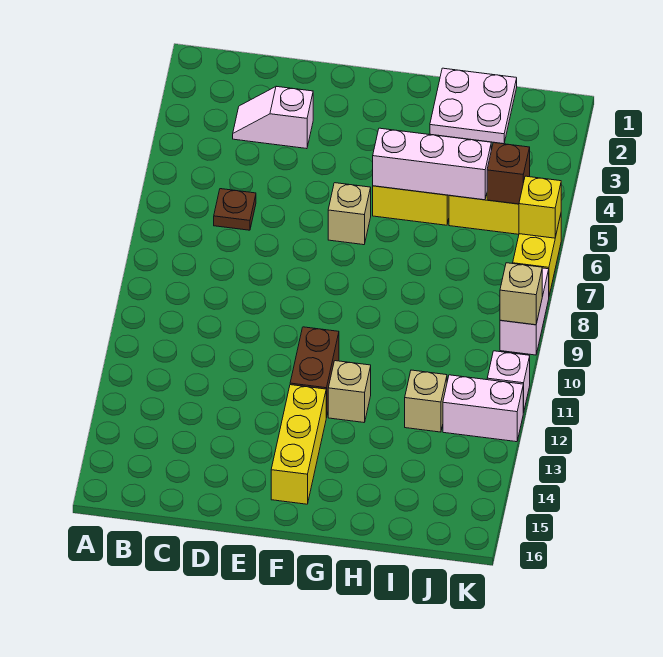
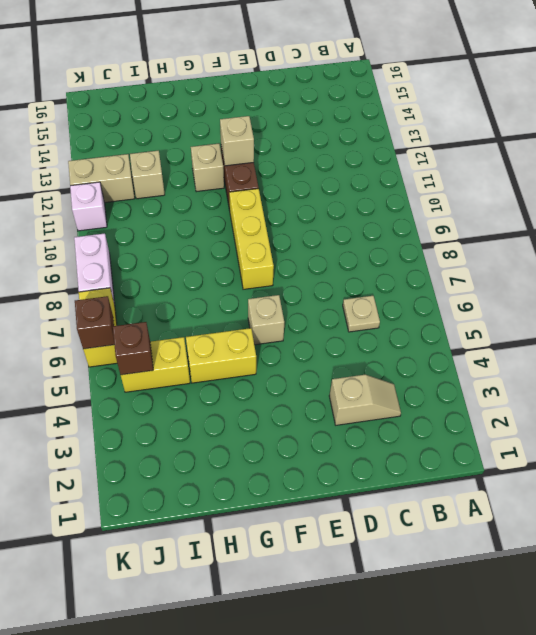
white 1x2 slope [233,86,313,149] -> tan 1x2 slope [329,375,401,425]
brown 1x1 plate [214,189,256,230] -> tan 1x1 plate [343,296,380,332]
yellow 1x3 brick [271,385,326,504] -> yellow 1x3 brick moved to [229,189,274,289]
white 1x3 brick [373,128,491,200] -> none
white 2x2 plate [430,68,517,144] -> none
white 1x2 brick [443,375,523,442] -> tan 1x2 brick [68,154,135,203]
yellow 1x1 brick [519,176,561,238] -> brown 1x1 brick [75,296,114,349]
tan 1x1 brick [500,263,542,325] -> tan 1x1 brick moved to [220,116,254,166]

